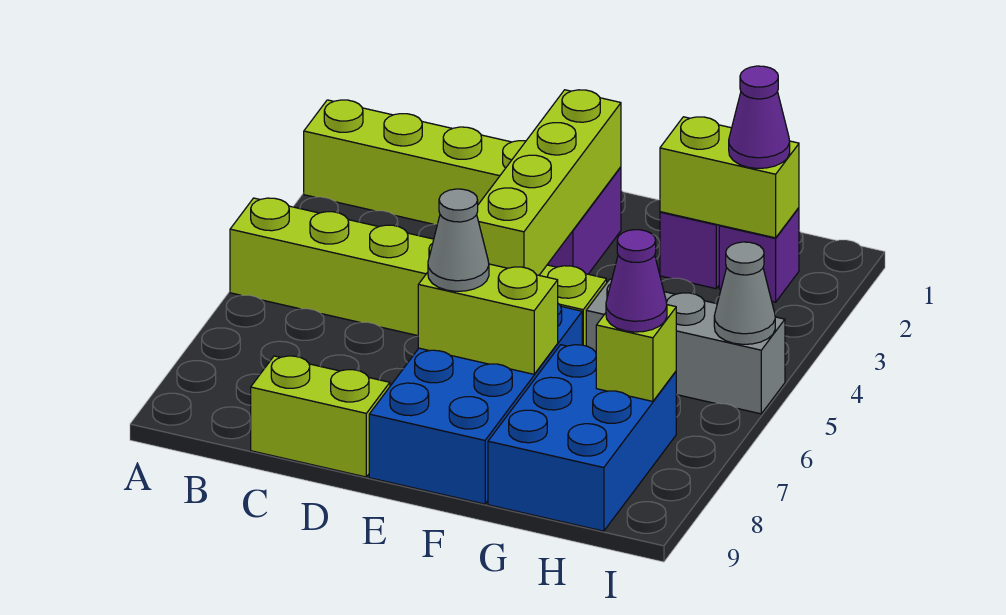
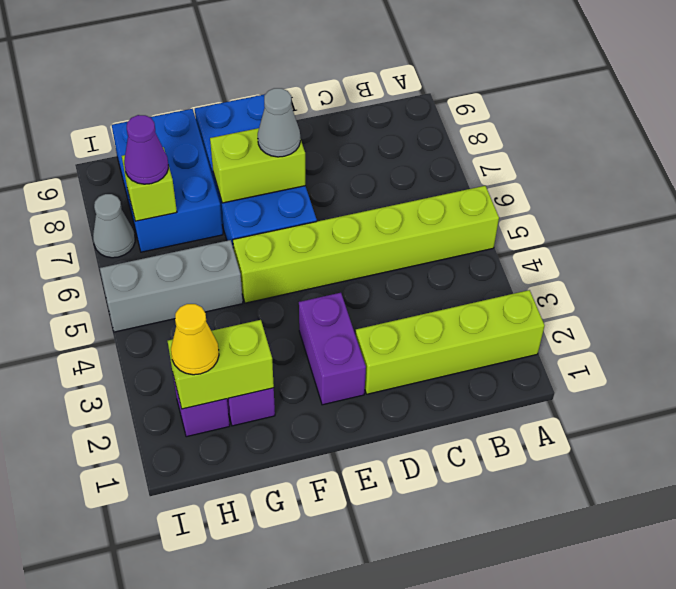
lime 1x2 brick [251,356,390,477] -> none
lime 1x4 brick [477,90,621,275] -> none
purple 1x1 cone [729,66,790,168] -> yellow 1x1 cone [171,304,219,375]
grey 1x1 cone [714,242,775,344] -> grey 1x1 cone moved to [93,194,135,258]

